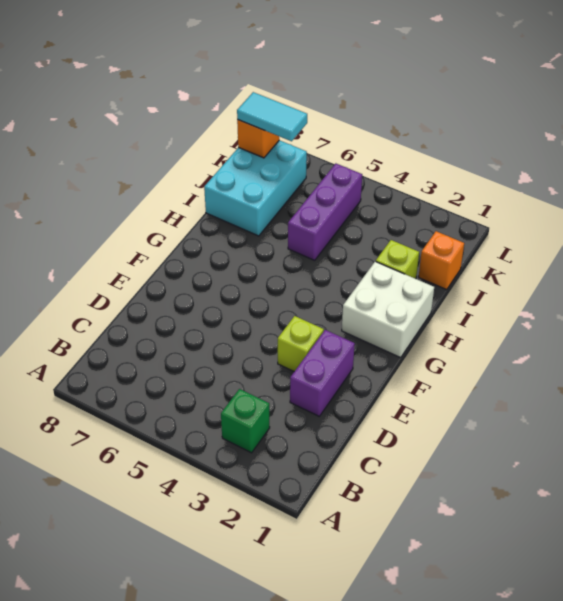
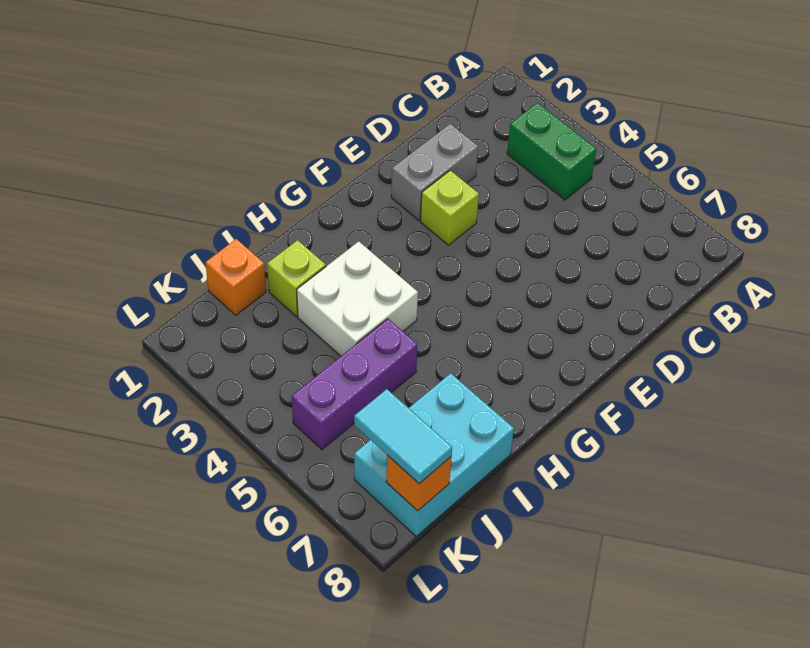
green 1x1 brick [221,389,270,453] -> green 1x2 brick [507,103,596,200]
purple 1x2 brick [290,330,355,416] -> grey 1x2 brick [391,124,478,220]
white 2x2 brick [342,261,434,358] -> white 2x2 brick moved to [297,241,418,356]

